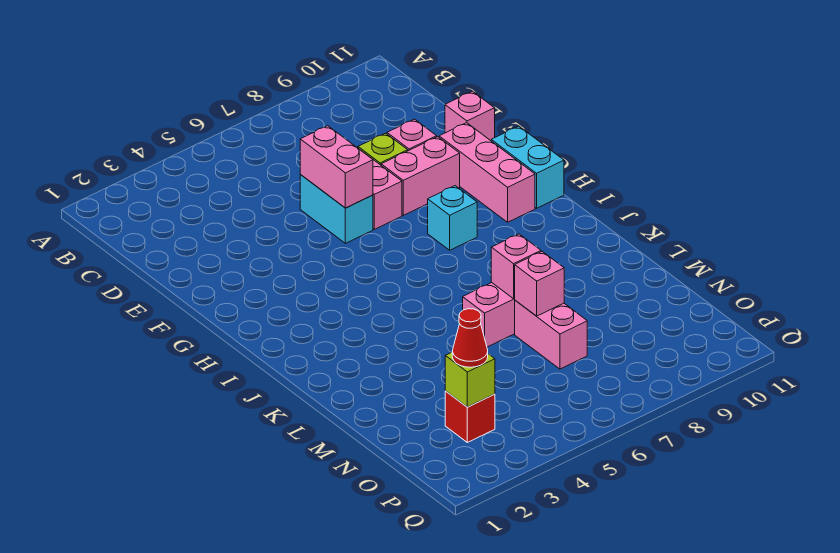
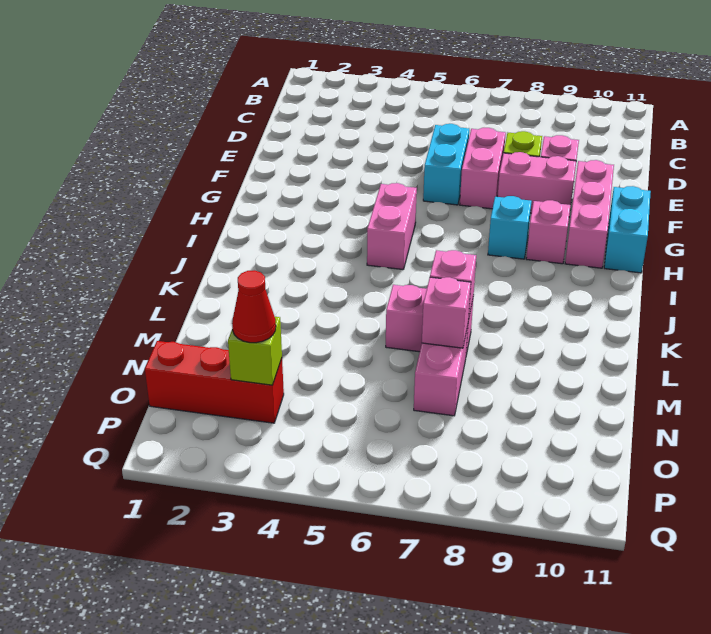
pink 1x2 brick [300,126,373,208] -> pink 1x2 brick moved to [367,183,417,270]
pink 1x1 brick [445,91,495,141] -> pink 1x1 brick moved to [526,200,571,264]
red 1x1 brick [445,391,495,442] -> red 1x3 brick [145,341,284,423]

